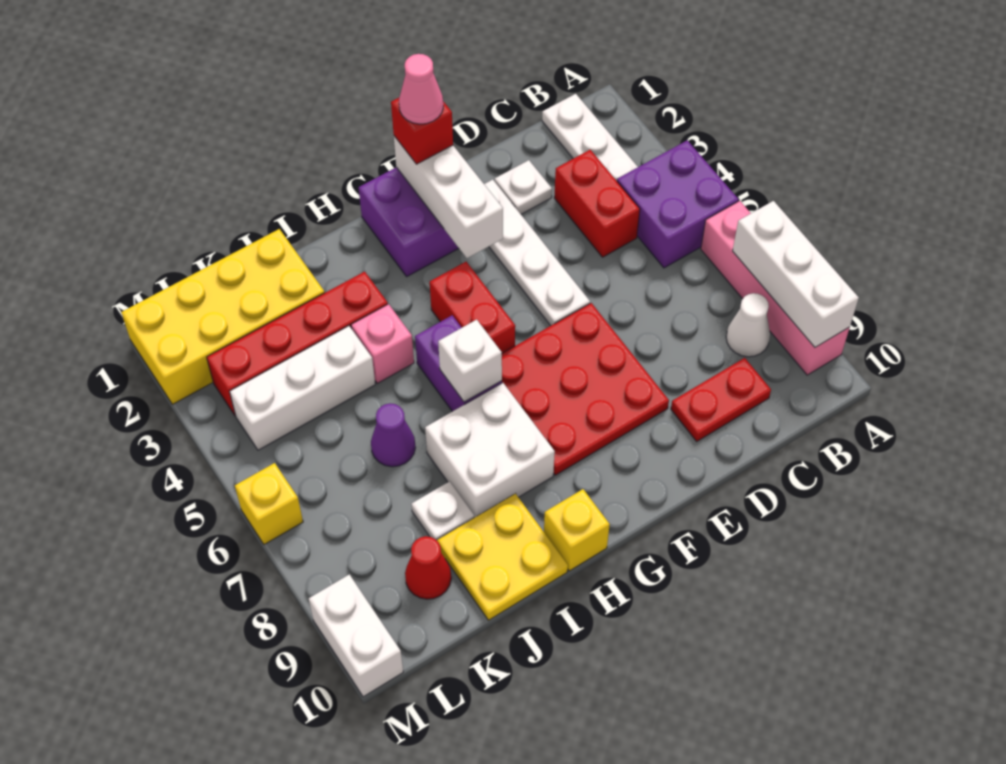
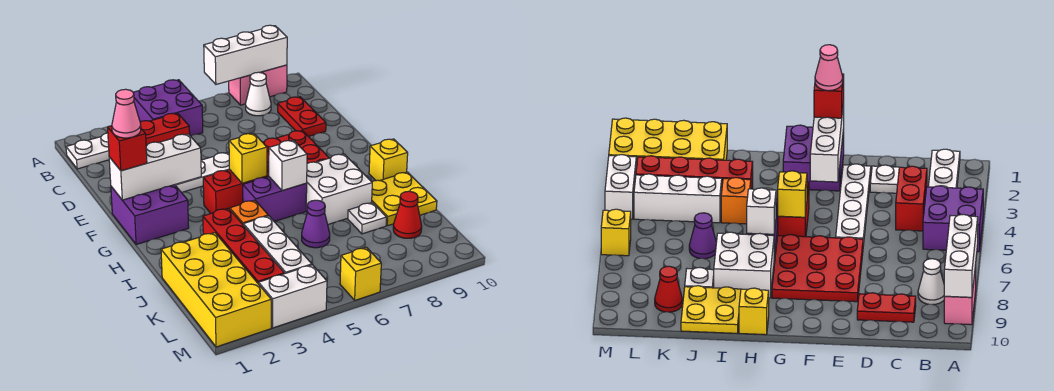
pink 1x4 brick [701,201,850,375] -> pink 1x2 brick [229,65,287,105]
none -> yellow 1x1 brick [229,133,267,183]
pink 1x1 brick [351,304,414,383] -> orange 1x1 brick [230,200,268,224]
white 1x2 brick [309,574,403,697] -> white 1x2 brick moved to [259,265,327,328]

